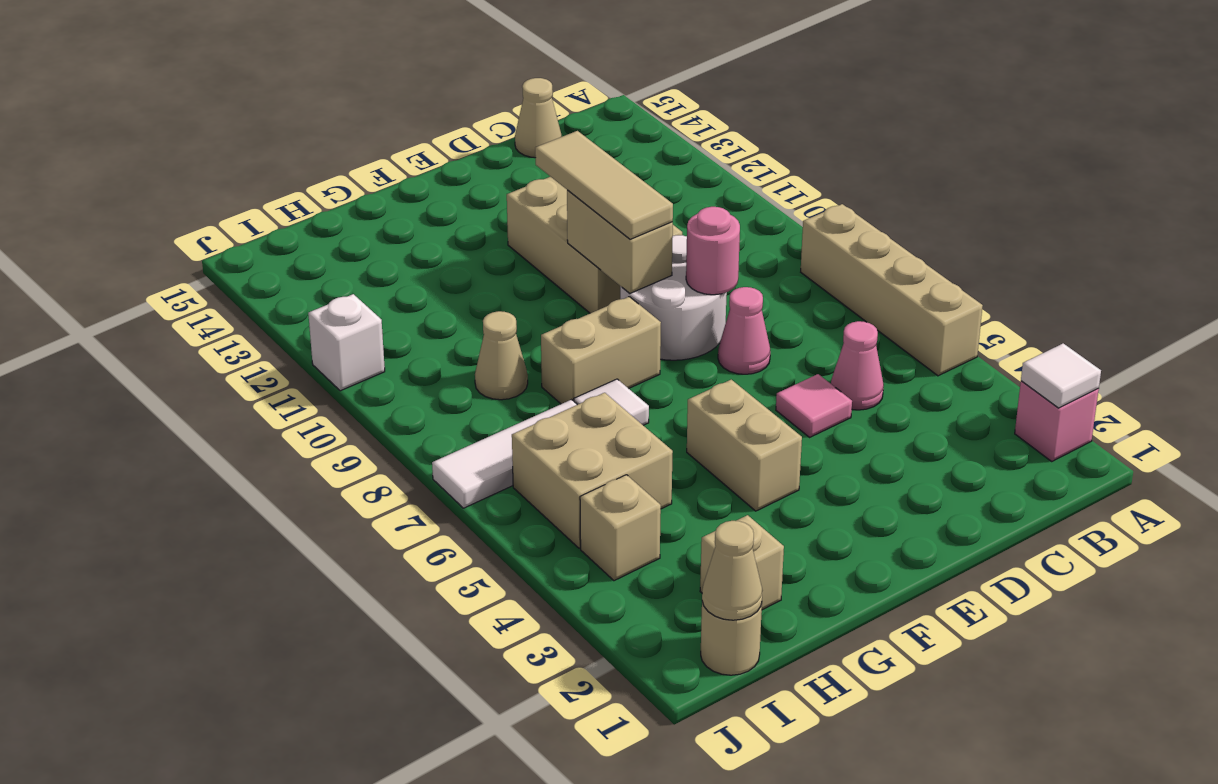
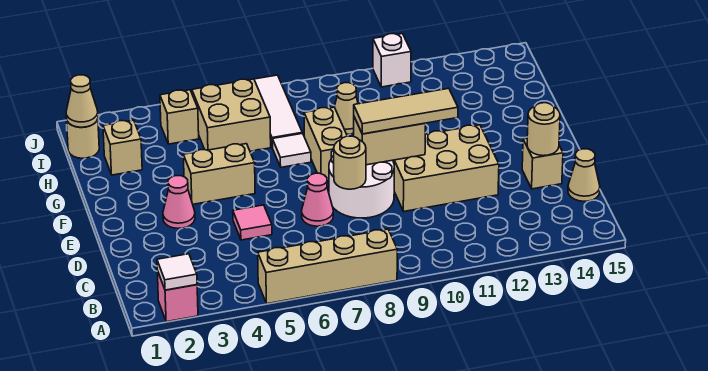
pink 1x1 cone [831,321,884,410] -> pink 1x1 cone moved to [163,176,195,228]
pink 1x1 round brick [686,207,740,295] -> tan 1x1 round brick [334,136,366,189]
none -> tan 1x1 brick [522,138,563,189]
none -> tan 1x1 round brick [527,103,560,156]

